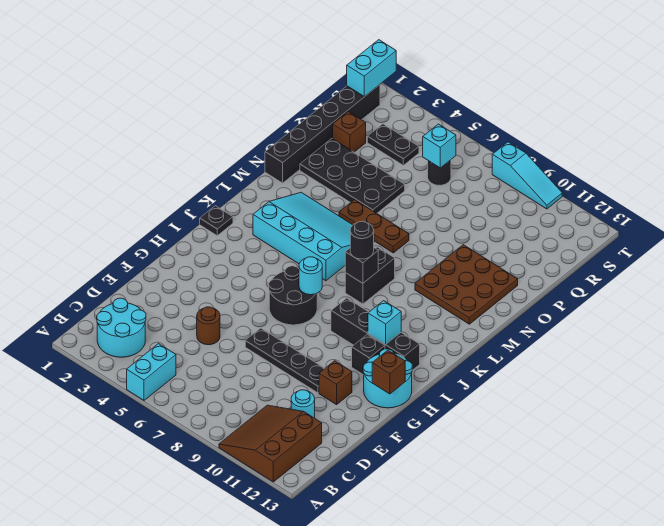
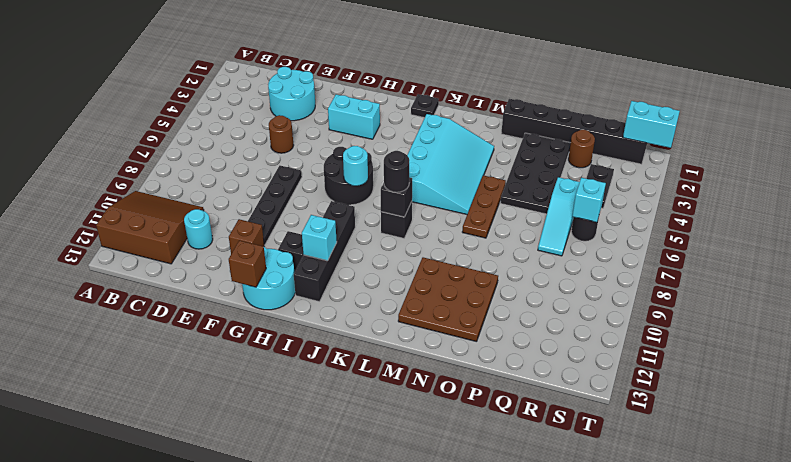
cyan 1x2 brick [127,344,176,400] -> cyan 1x2 brick moved to [328,94,380,139]
cyan 2x2 round brick [97,298,146,357] -> cyan 2x2 round brick moved to [268,67,315,121]
black 1x2 brick [345,247,395,304] -> black 1x1 brick [381,202,412,238]
brown 1x1 brick [333,112,366,152] -> brown 1x1 round brick [568,130,595,168]
cyan 1x3 slope [492,142,562,209] -> cyan 1x3 slope moved to [538,177,579,256]

